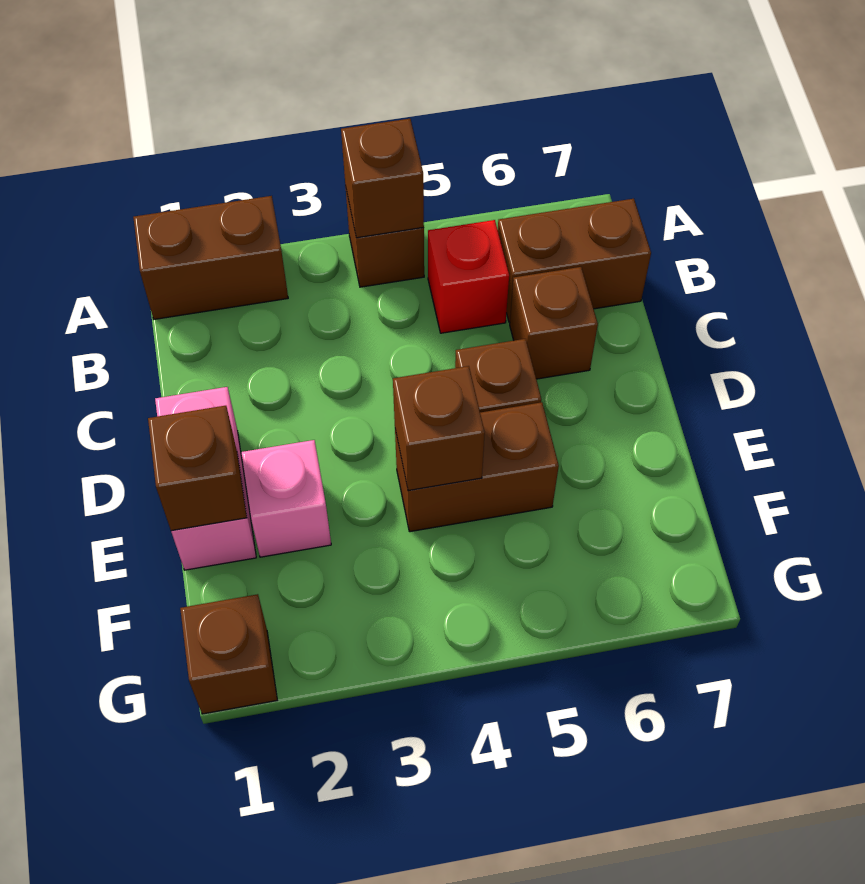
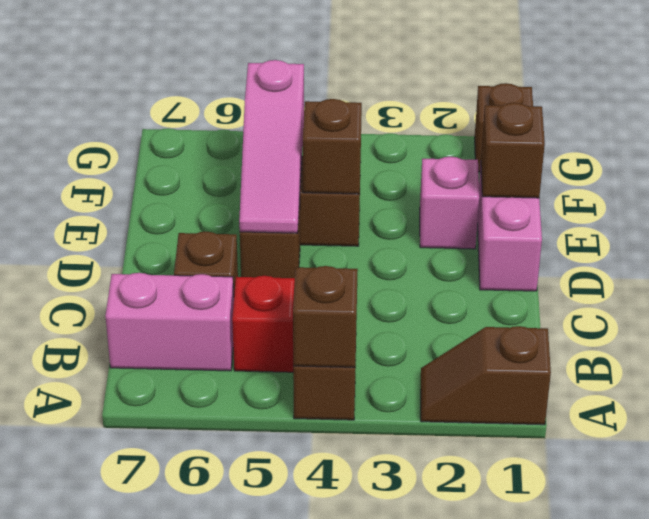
brown 1x2 brick [133,196,288,319] -> brown 1x2 slope [421,326,551,425]
brown 1x2 brick [498,199,651,322] -> pink 1x2 brick [105,273,234,371]
none -> pink 1x3 slope [239,60,304,233]

